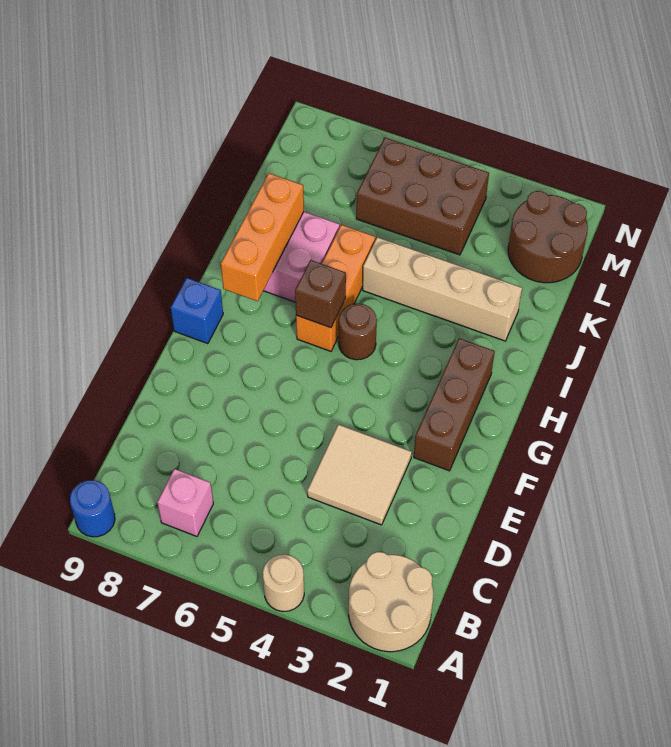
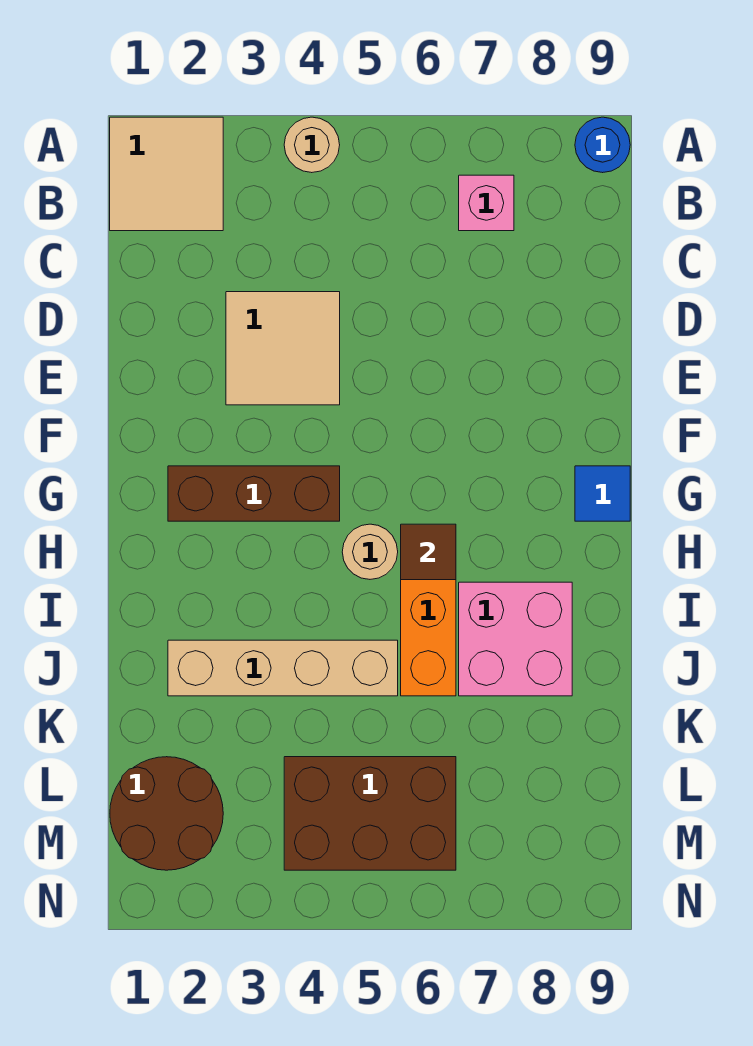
tan 2x2 round brick [349,552,433,652] -> tan 2x2 tile [110,117,223,231]
brown 1x3 brick [414,338,495,471] -> brown 1x3 brick turned to [168,466,340,521]
blue 1x1 brick [171,278,223,344] -> blue 1x1 tile [575,466,630,521]
brown 1x1 round brick [339,304,377,360] -> tan 1x1 round brick [342,524,398,579]
brown 1x1 brick [295,260,346,328] -> brown 1x1 tile [401,524,456,580]
orange 1x3 brick [221,173,304,301] -> none

